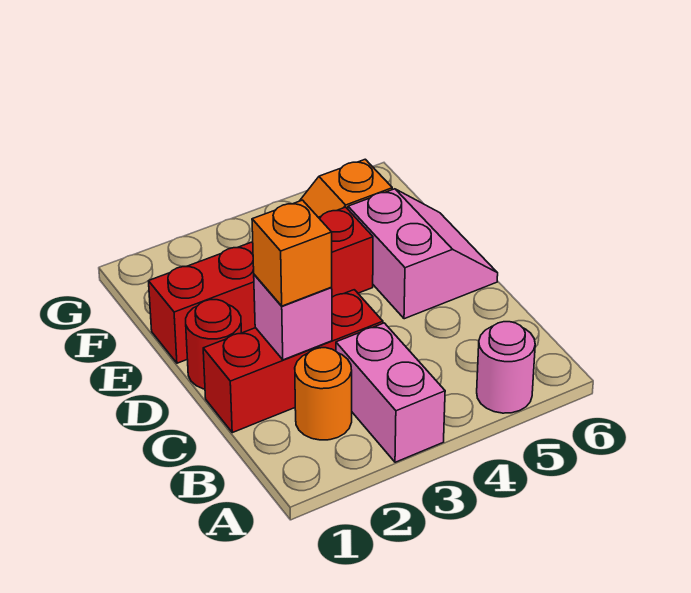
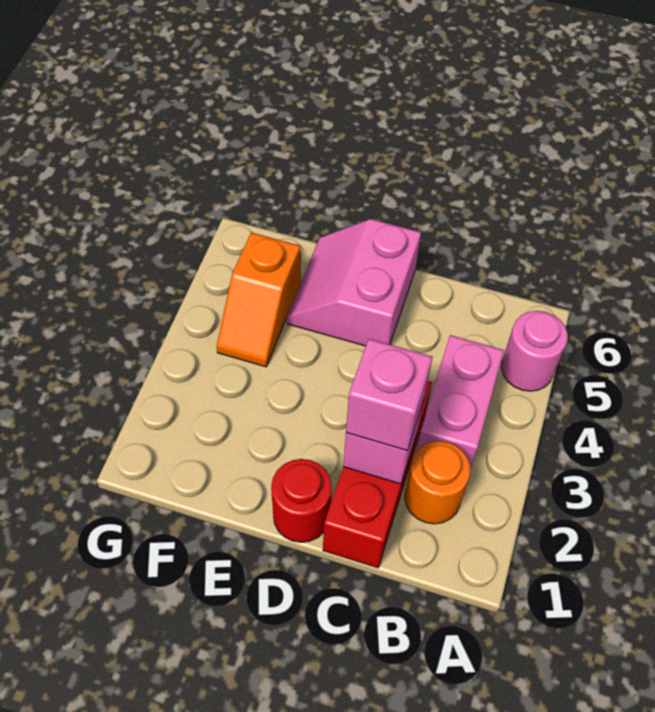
pink 1x2 brick [336,323,445,462] -> pink 1x2 brick turned to [416,335,504,468]
orange 1x1 brick [252,200,332,306] -> pink 1x1 brick [346,339,432,451]
pink 2x2 slope [348,189,498,319] -> pink 2x2 slope turned to [287,219,421,346]
red 1x4 brick [149,207,373,363] -> none

